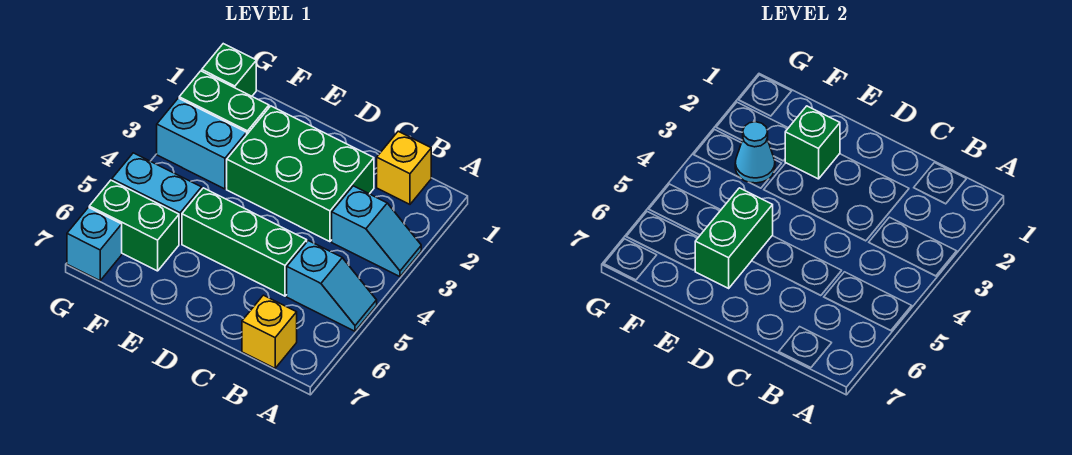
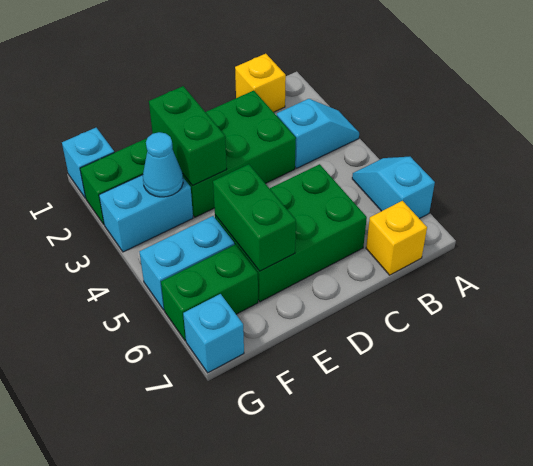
cyan 1x2 slope [287,241,377,331] -> cyan 1x2 slope turned to [352,157,435,219]
green 1x3 brick [182,188,307,296] -> green 2x3 brick [215,164,367,302]
green 1x1 brick [785,106,840,179] -> green 1x2 brick [149,86,227,186]
green 1x1 brick [202,44,256,96] -> cyan 1x1 brick [62,128,114,198]

